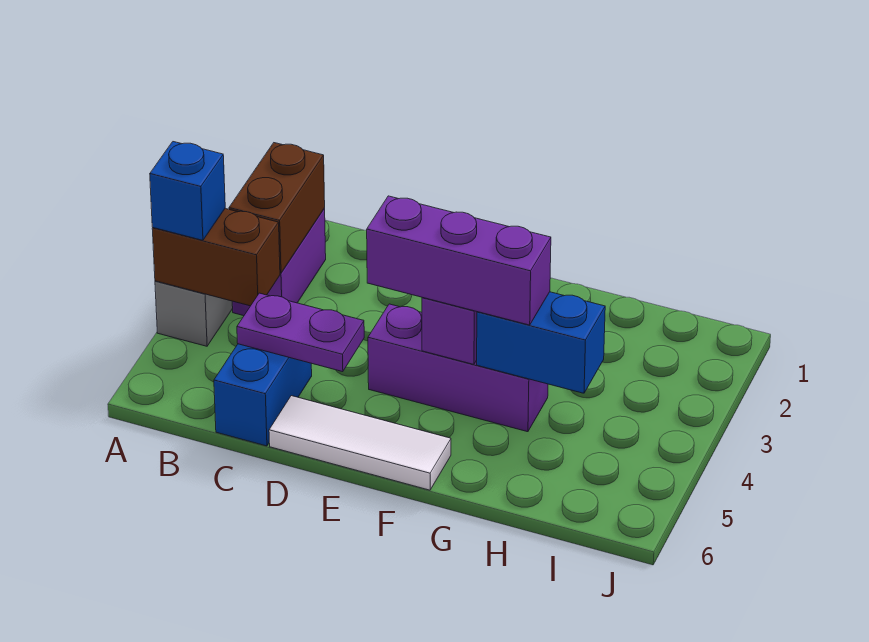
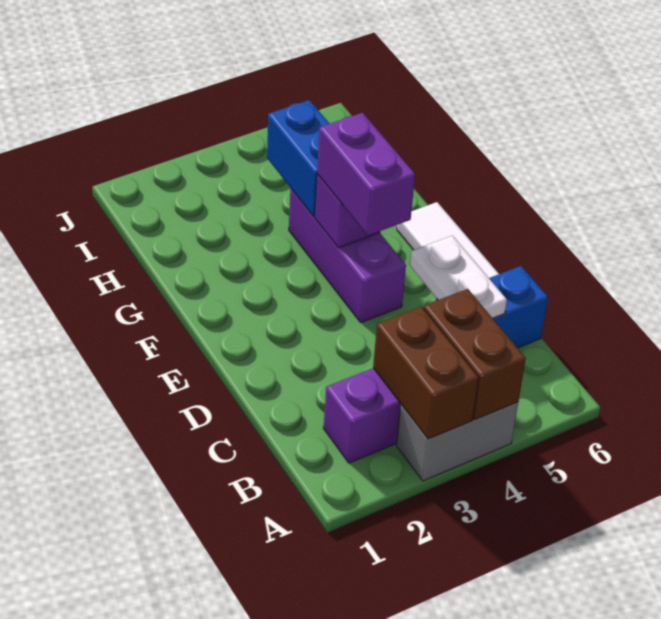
blue 1x1 brick [150,142,225,240] -> none
brown 1x2 brick [229,143,325,273] -> brown 1x2 brick turned to [373,307,479,439]
purple 1x2 plate [237,293,364,372] -> white 1x2 plate [410,236,507,318]
purple 1x3 brick [367,196,551,325] -> purple 1x2 brick [317,113,415,235]

